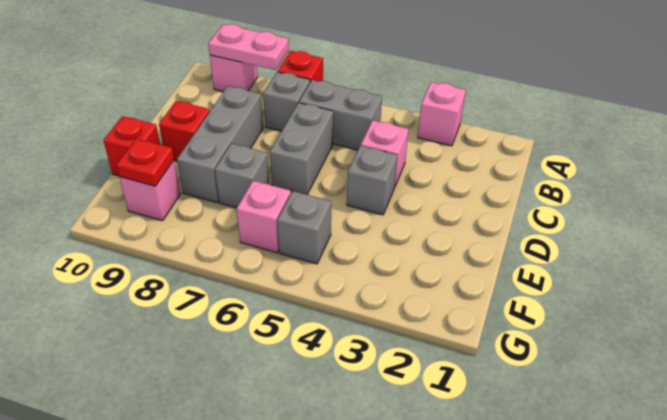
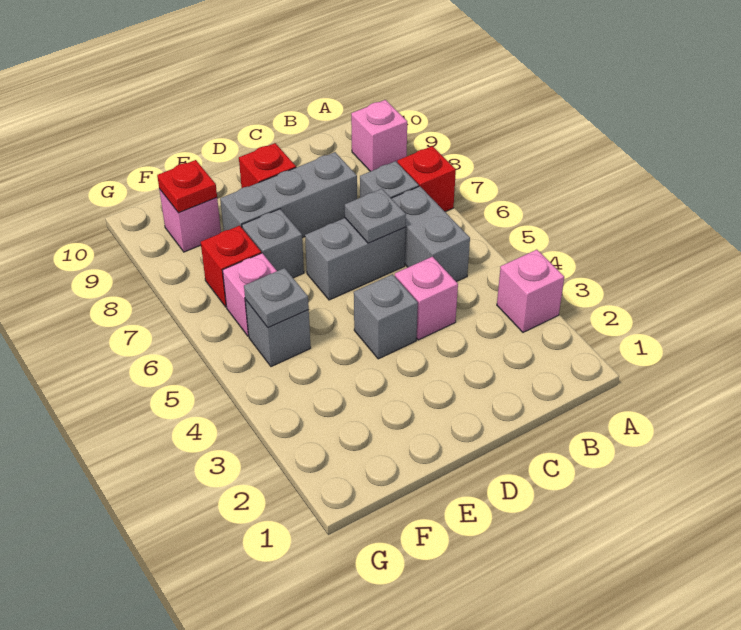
pink 1x2 plate [208,24,289,70] -> none
none -> grey 1x1 plate [345,189,406,243]
red 1x1 brick [103,116,160,176] -> red 1x1 brick moved to [201,226,261,307]
none -> grey 1x1 plate [244,268,309,327]

